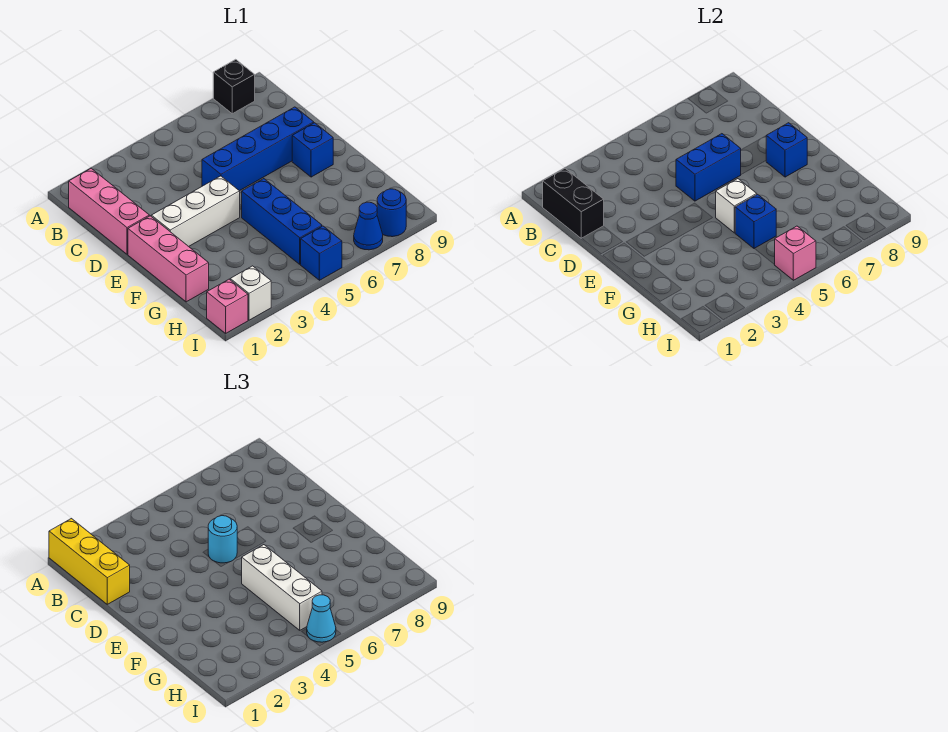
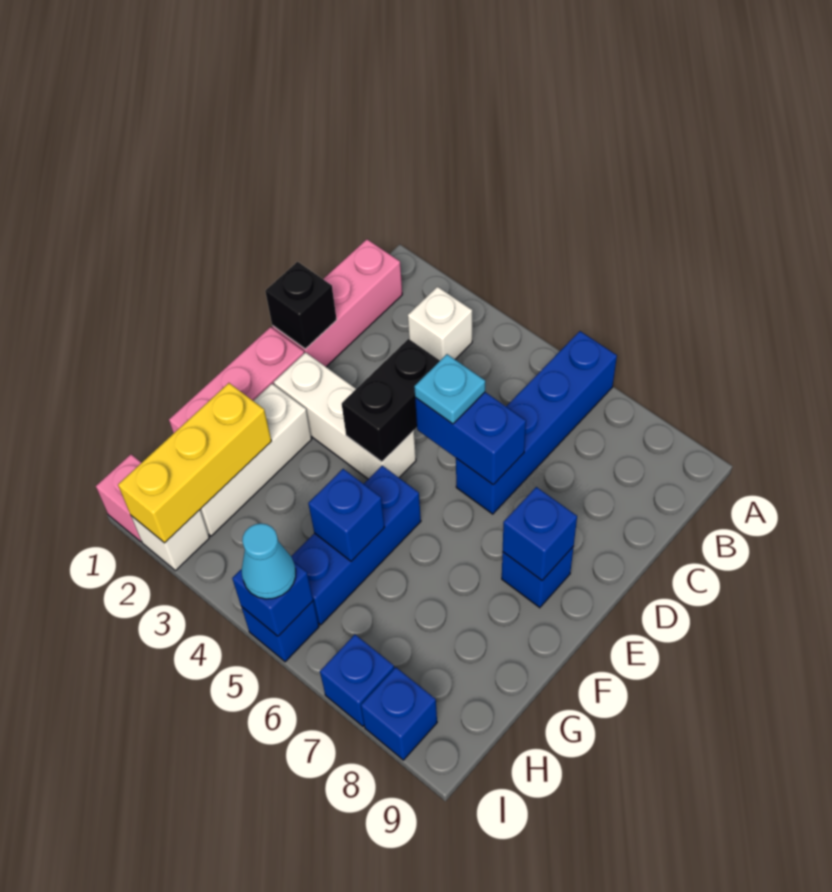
yellow 1x3 brick [49,519,130,604] -> yellow 1x3 brick moved to [118,383,271,543]
black 1x1 brick [213,59,255,114] -> black 1x1 brick moved to [265,262,337,349]
black 1x2 brick [543,168,604,238] -> black 1x2 brick moved to [342,339,440,462]
blue 1x4 brick [202,107,314,191] -> blue 1x4 brick turned to [456,331,617,514]
cyan 1x1 round brick [208,516,237,563] -> cyan 1x1 plate [414,354,485,424]
white 1x1 brick [716,179,757,233] -> white 1x1 brick moved to [408,287,472,360]
white 1x3 brick [242,545,322,630] -> white 1x3 brick moved to [200,384,312,536]
pink 1x1 brick [775,226,816,280] -> blue 1x1 brick [232,561,313,636]
blue 1x1 cone [354,202,383,250] -> blue 1x1 brick [320,635,394,726]
blue 1x1 round brick [377,189,406,237] -> blue 1x1 brick [361,667,437,760]

